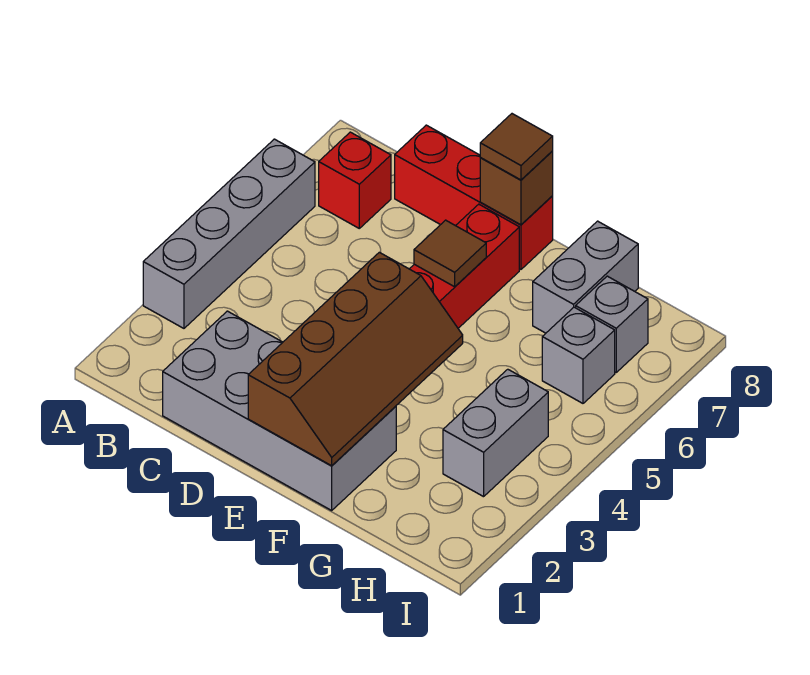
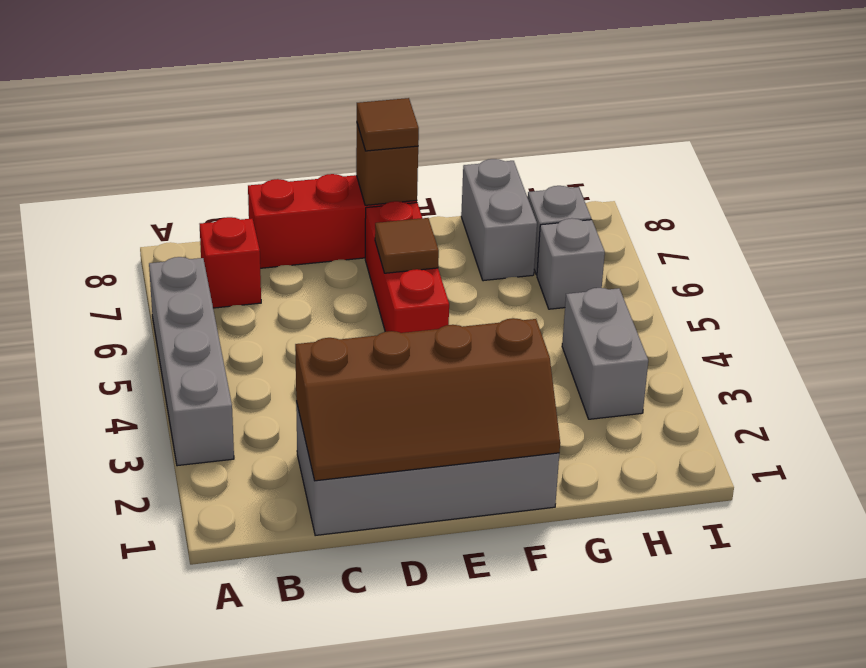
brown 2x4 slope [248,252,463,466] -> brown 2x4 slope turned to [295,318,560,481]

